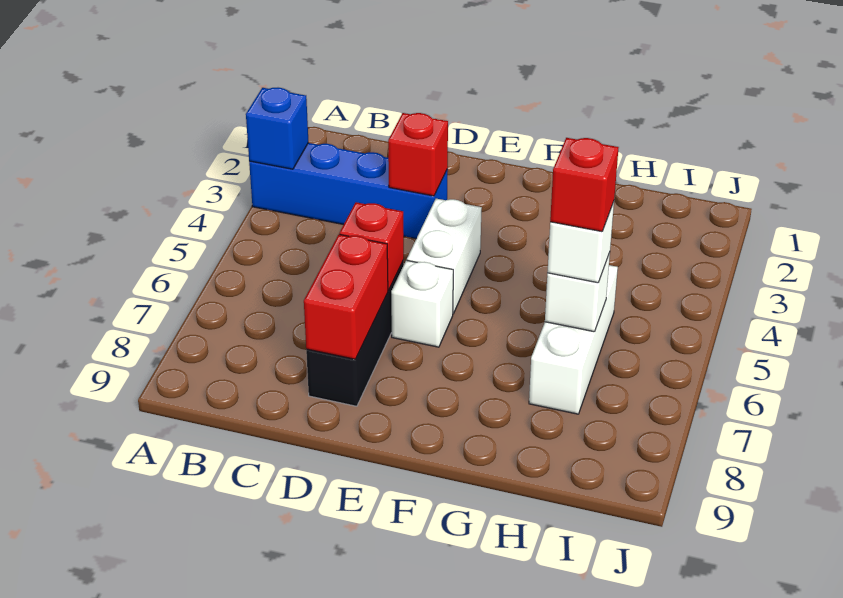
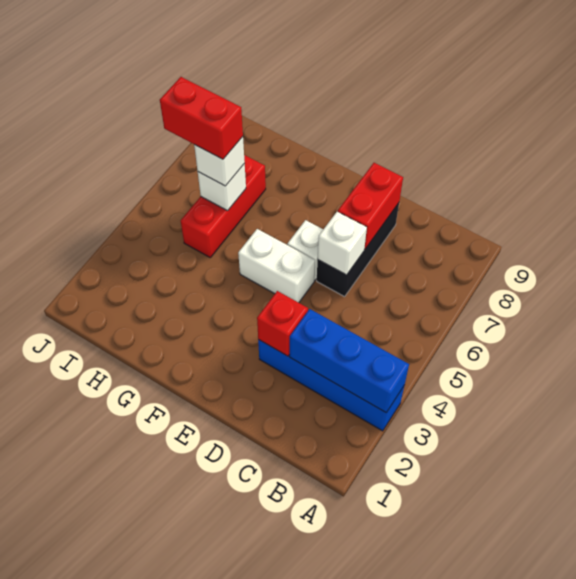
blue 1x1 brick [246,88,308,169] -> blue 1x3 brick [290,309,409,412]
red 1x1 brick [339,202,404,290] -> white 1x1 brick [318,212,367,275]
white 1x2 brick [407,199,482,314] -> white 1x2 brick turned to [238,229,315,303]
white 1x3 brick [529,265,618,414] -> red 1x3 brick [181,155,266,257]
red 1x1 brick [550,138,619,232] -> red 1x2 brick [160,77,243,159]

